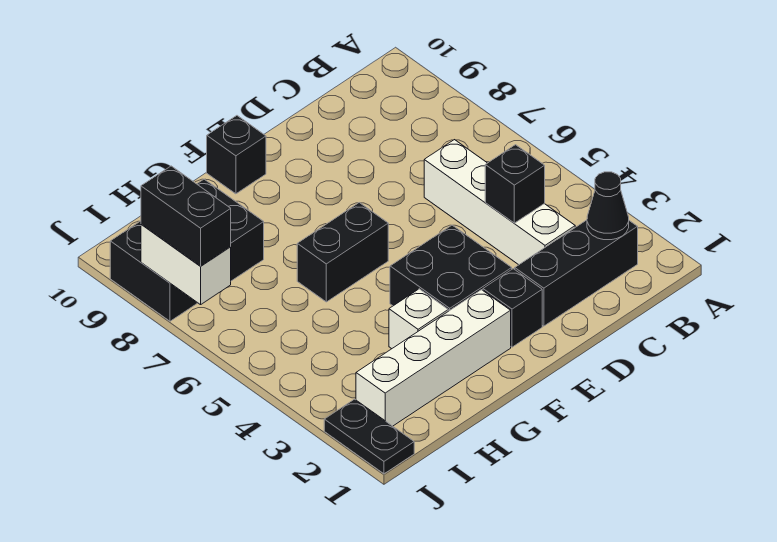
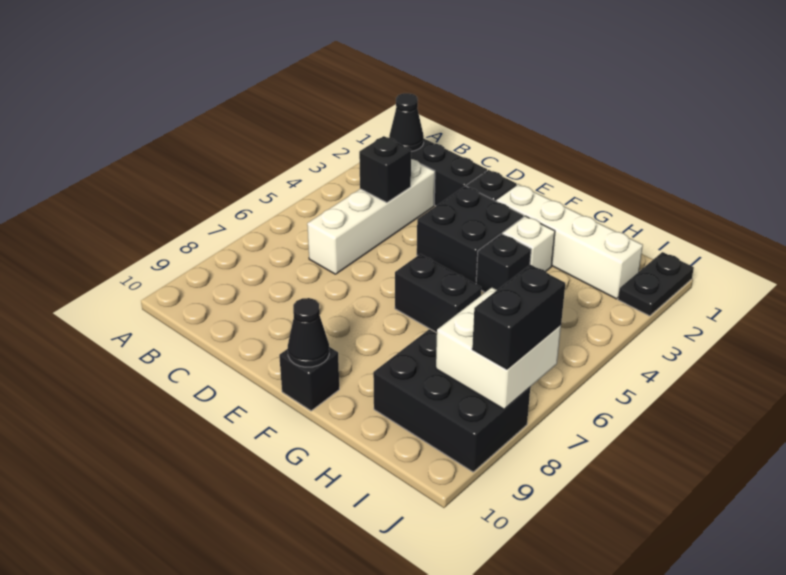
none -> black 1x1 cone [288,298,329,367]
none -> black 1x1 brick [476,234,531,292]
white 1x2 brick [141,224,231,305] -> white 2x2 brick [436,287,561,409]

